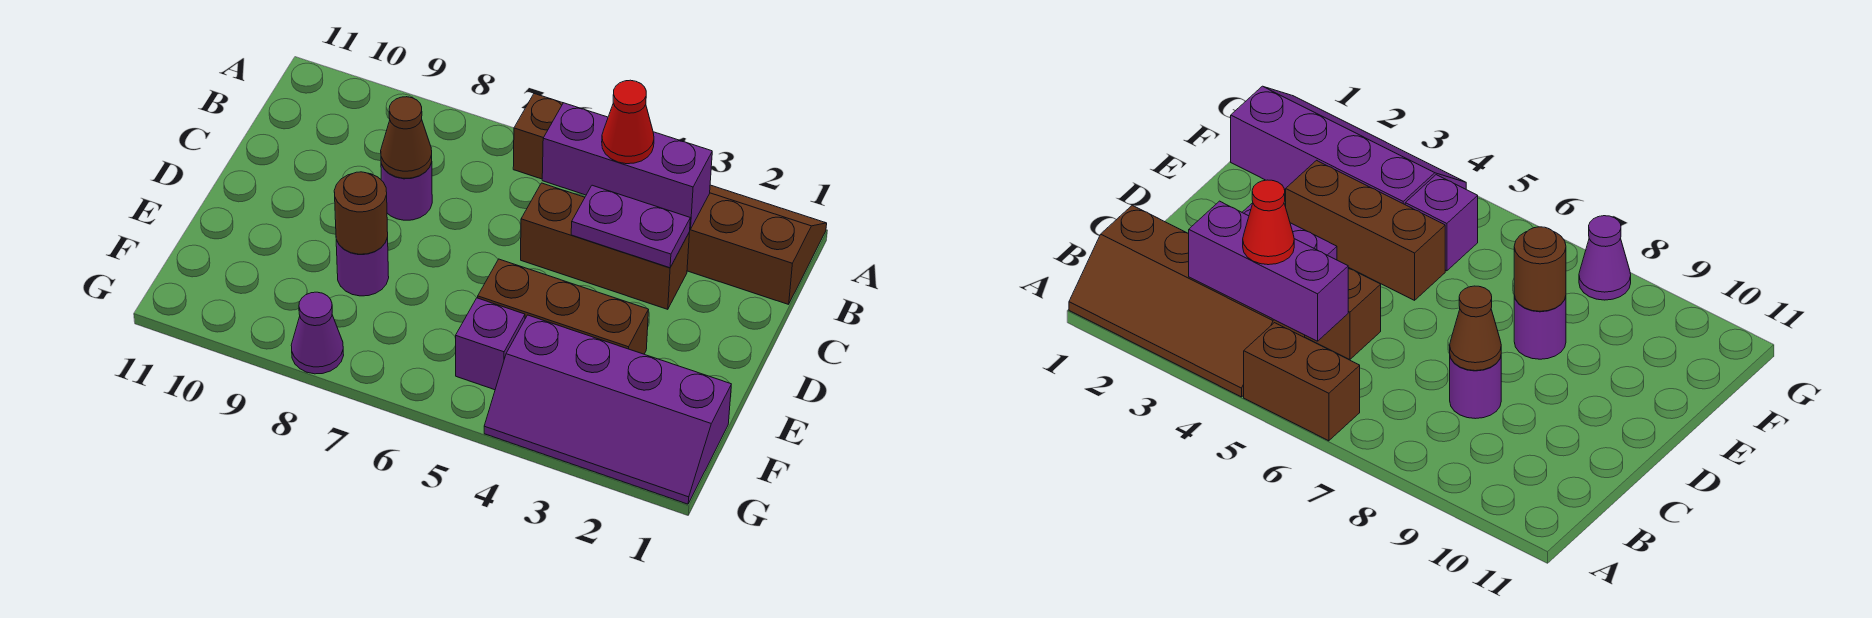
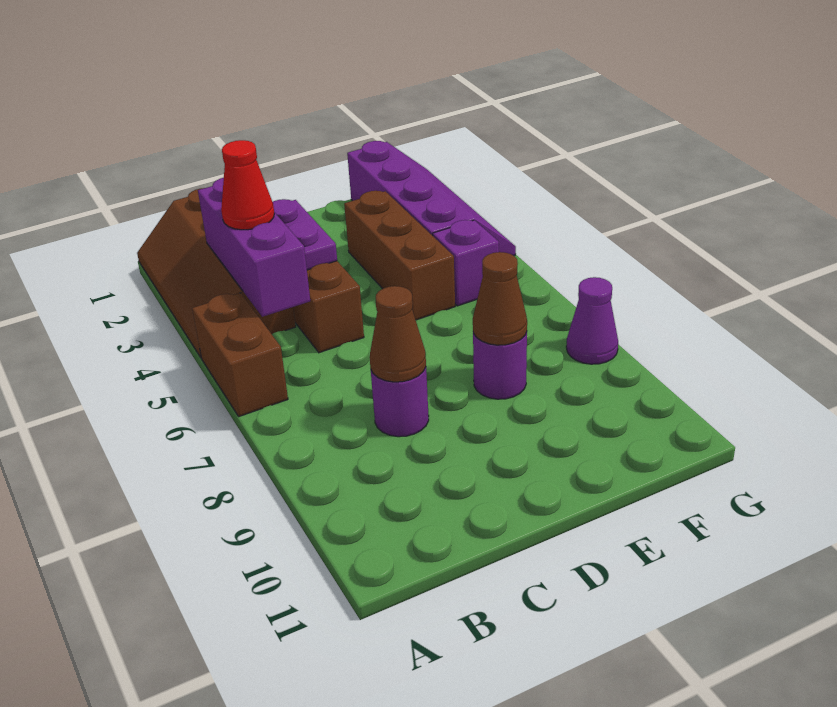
brown 1x1 round brick [334,172,388,254] -> brown 1x1 cone [473,252,527,345]

